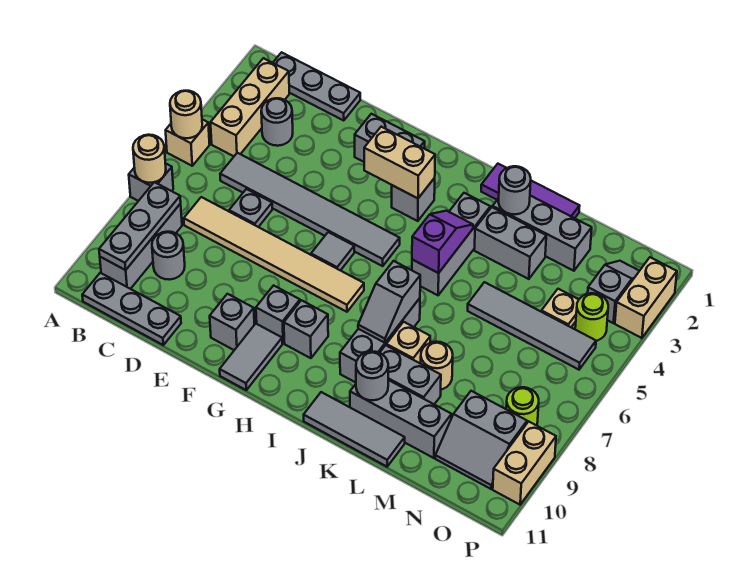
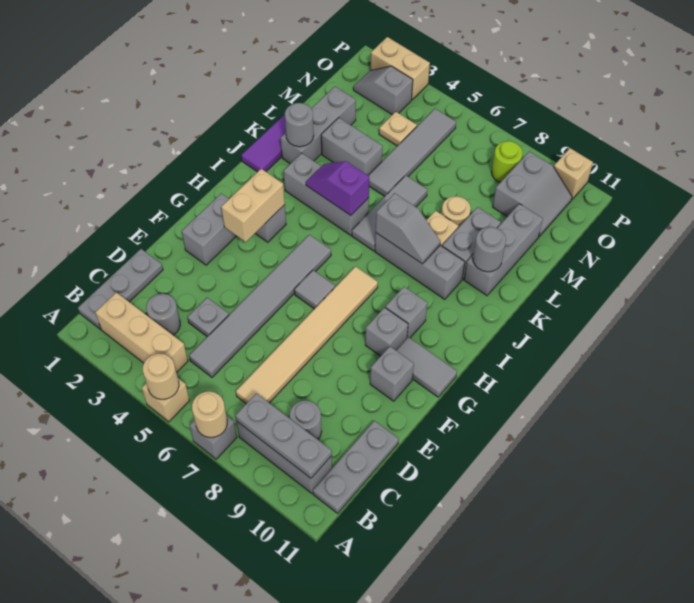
grey 1x1 plate [229,189,272,227] -> grey 1x1 plate moved to [187,298,229,337]
grey 1x3 tile [304,392,405,467] -> grey 1x3 tile moved to [352,175,427,251]
grey 1x2 brick [474,207,546,279] -> grey 1x2 brick turned to [321,118,383,175]
lime 1x1 round brick [575,293,608,341] -> none
tan 1x2 brick [493,422,556,505] -> tan 1x1 brick [554,148,593,199]

